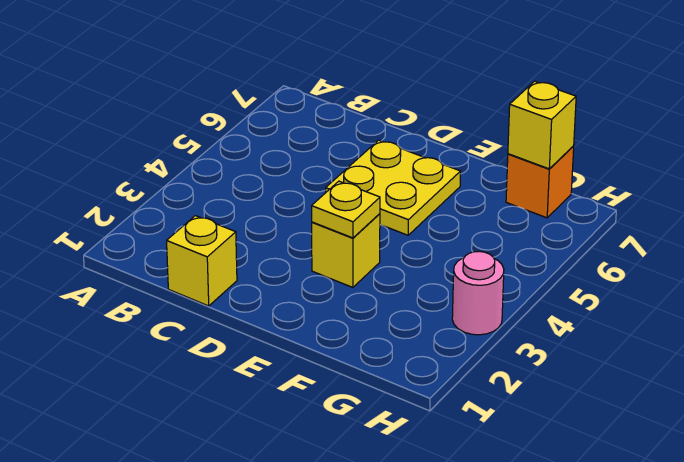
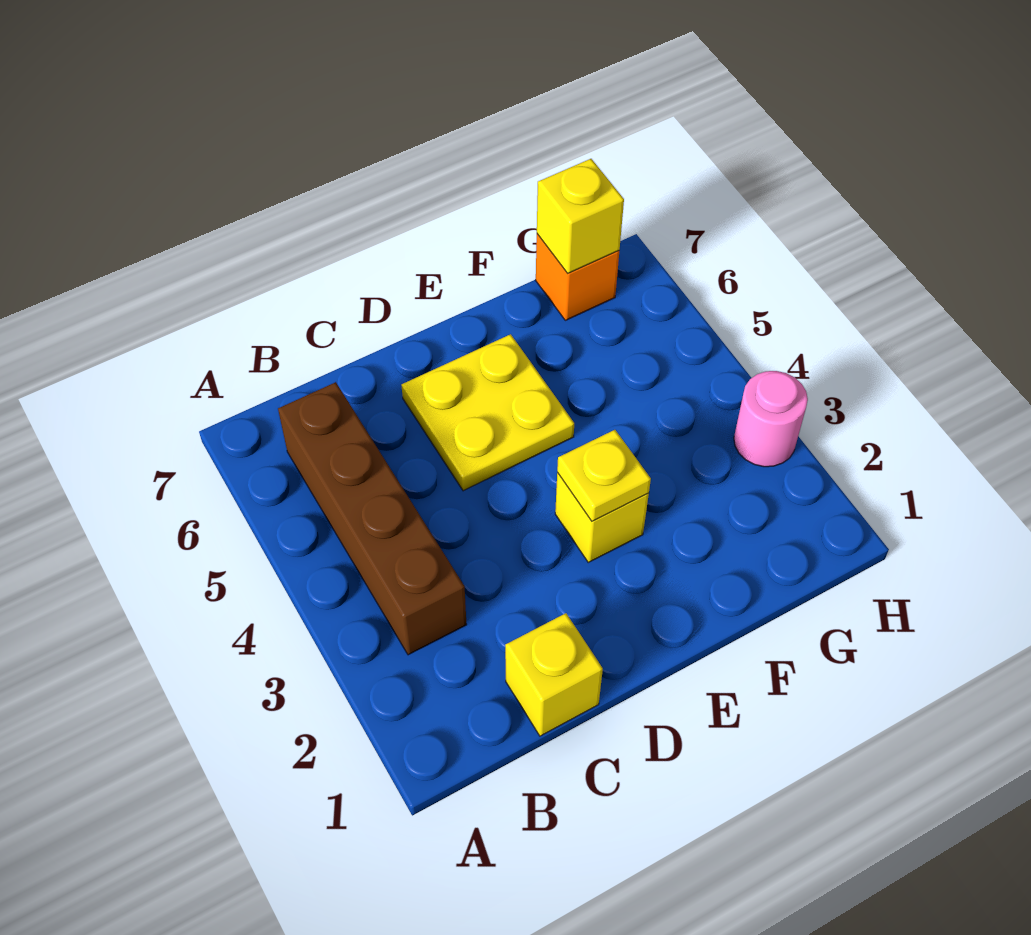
none -> brown 1x4 brick [278,382,467,655]

